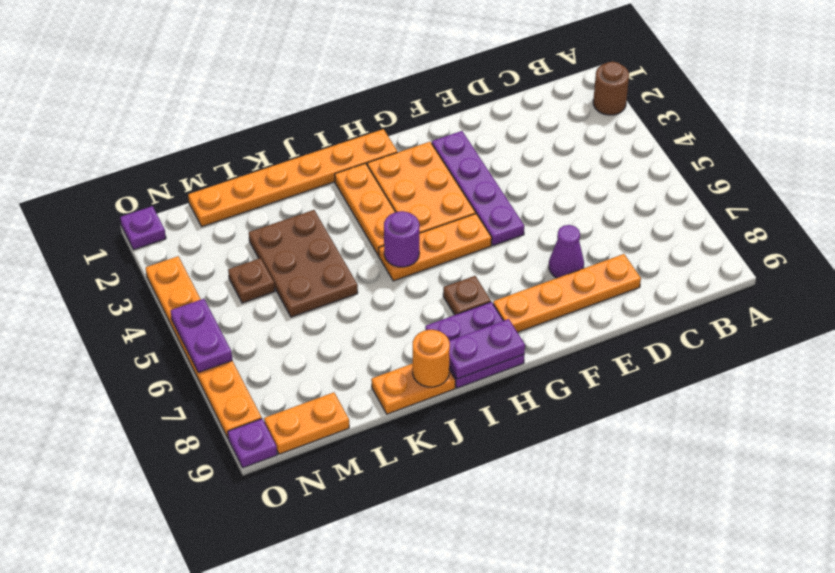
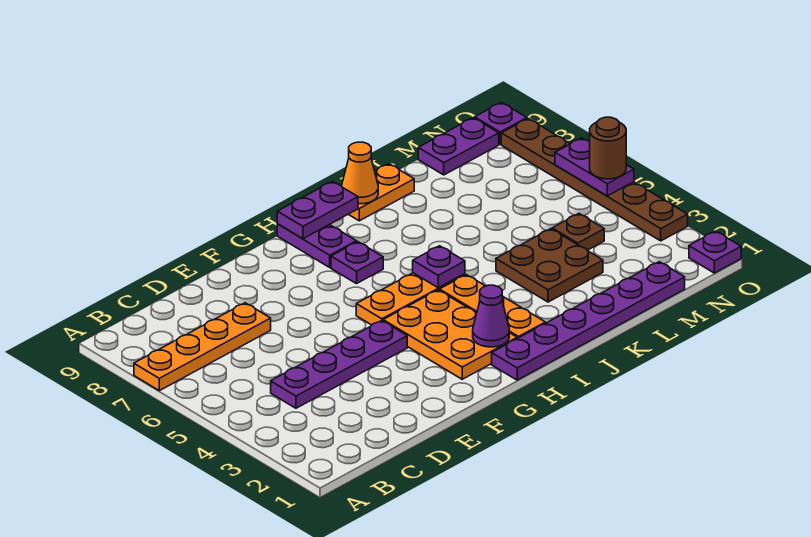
brown 1x1 round brick [593,62,629,115] -> brown 1x1 round brick moved to [590,117,626,179]
orange 1x4 plate [493,254,641,332] -> orange 1x4 plate moved to [134,303,271,391]
purple 1x1 cone [549,225,584,278] -> purple 1x1 cone moved to [473,285,509,347]
purple 1x4 plate [432,131,524,246] -> purple 1x4 plate turned to [271,321,407,408]
orange 1x6 plate [188,129,398,227] -> purple 1x6 plate [492,262,685,380]
brown 1x1 plate [443,276,491,315] -> purple 1x1 plate [331,242,383,284]
purple 2x2 plate [425,302,524,388] -> purple 1x2 plate [277,224,357,267]
purple 1x1 round brick [384,211,419,267] -> purple 1x1 plate [413,246,465,288]
orange 1x1 round brick [413,330,450,387] -> orange 1x1 cone [342,142,378,204]
brown 2x3 plate [249,210,358,317] -> brown 2x2 plate [496,229,603,302]
orange 1x2 plate [264,392,349,454] -> purple 1x2 plate [418,118,499,175]
orange 1x6 plate [146,256,262,438] -> brown 1x6 plate [501,119,688,241]

